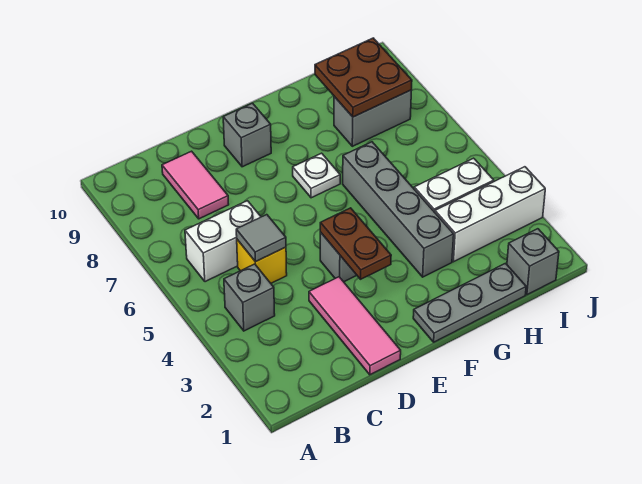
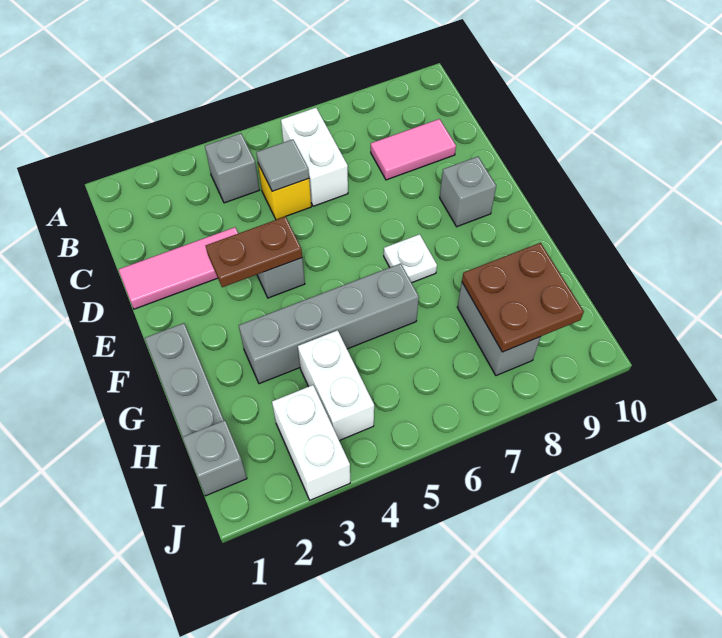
white 1x3 brick [435,167,545,262] -> white 1x2 brick [272,385,350,500]

